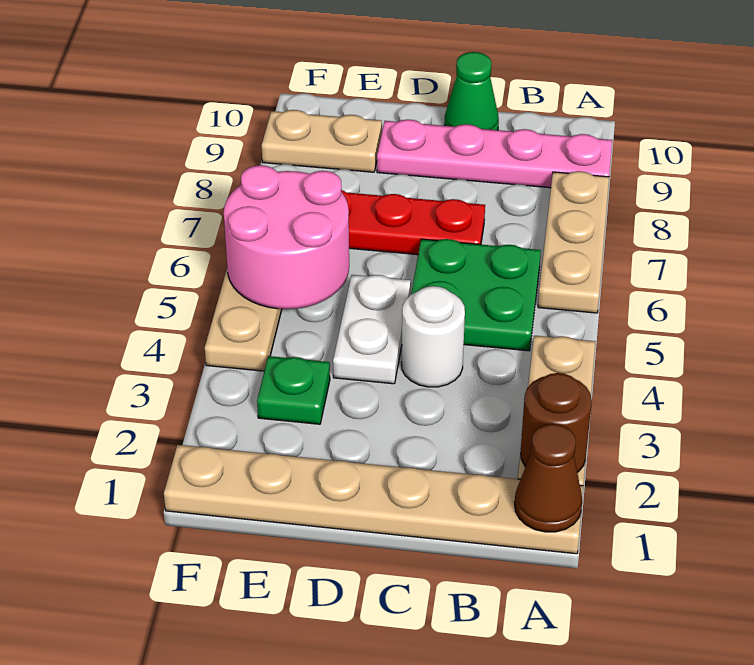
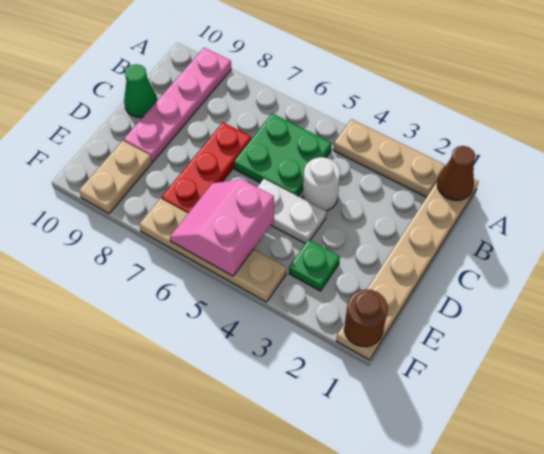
brown 1x1 round brick [521,373,592,472] -> brown 1x1 round brick moved to [344,289,388,347]
tan 1x3 plate [538,171,609,313] -> none
pink 2x2 round brick [224,165,349,309] -> pink 2x2 slope [170,179,274,276]

